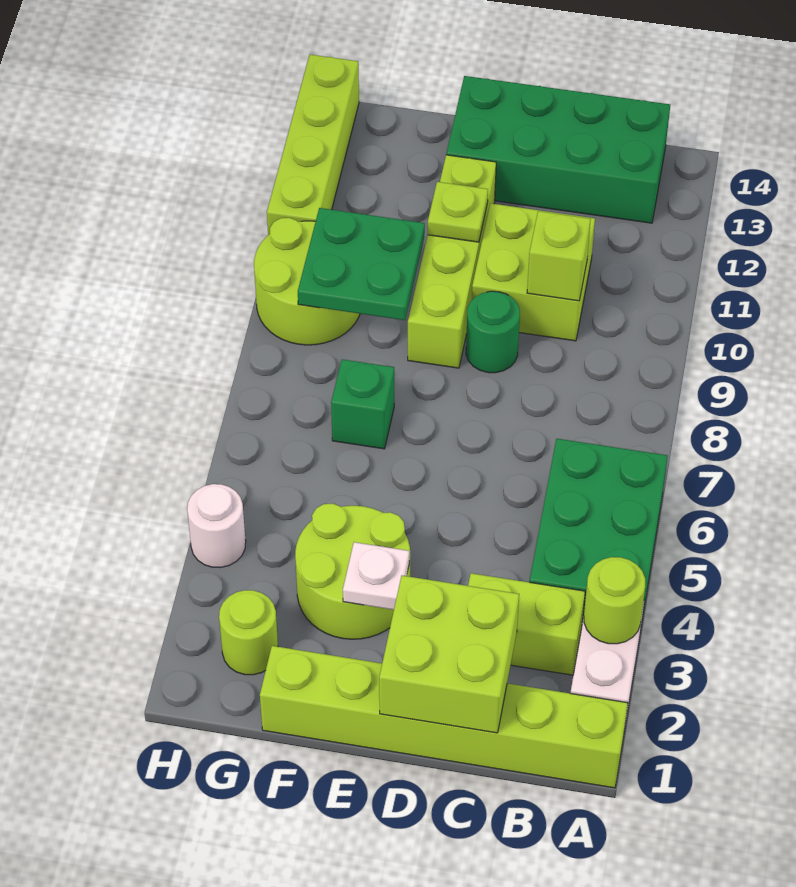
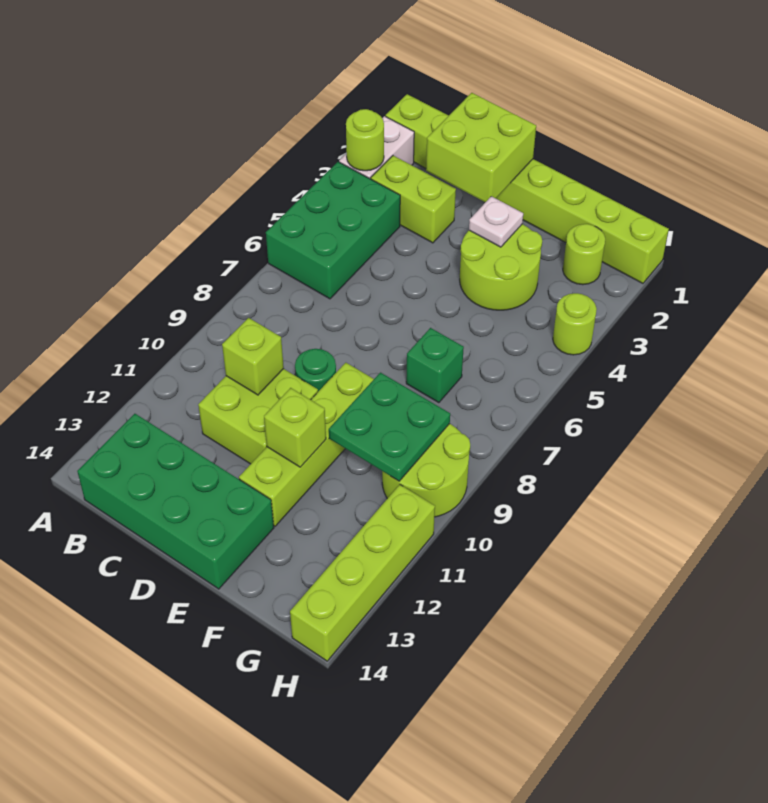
lime 1x6 brick [260,646,628,788] -> lime 1x8 brick [386,94,669,283]
lime 1x1 plate [428,182,488,242] -> lime 1x1 brick [264,388,326,467]
white 1x1 round brick [187,484,246,568] -> lime 1x1 round brick [553,293,597,355]

